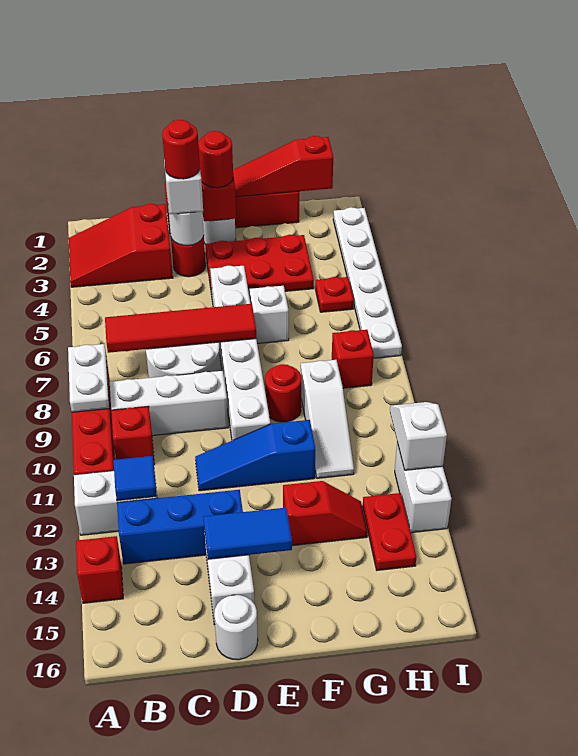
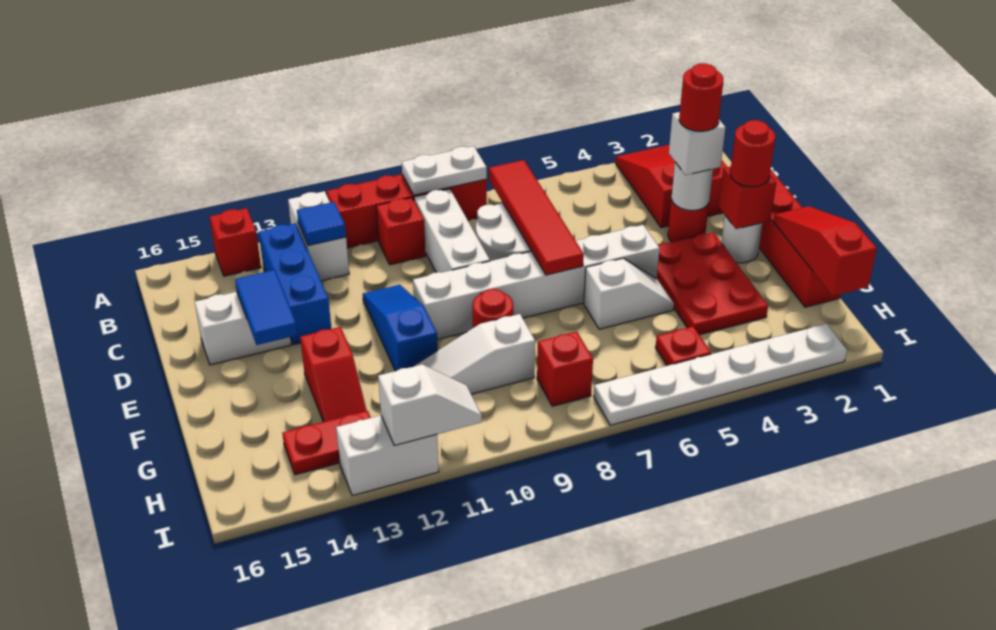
white 1x1 round brick [214,595,258,660] -> none

